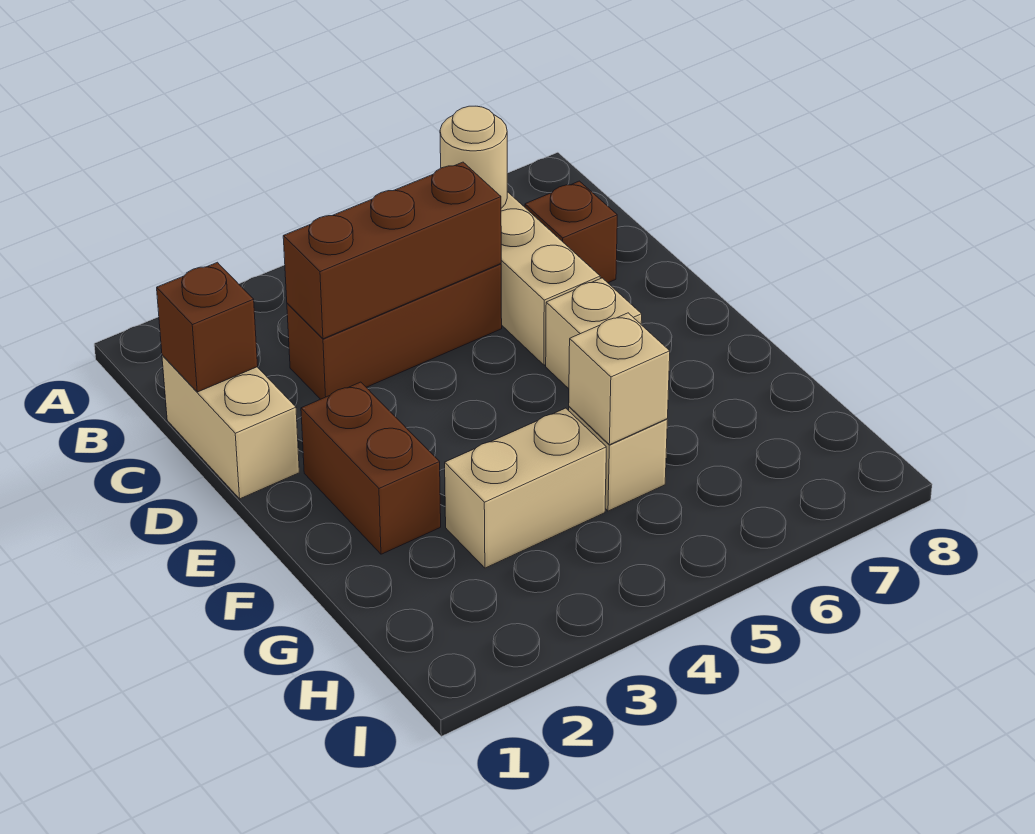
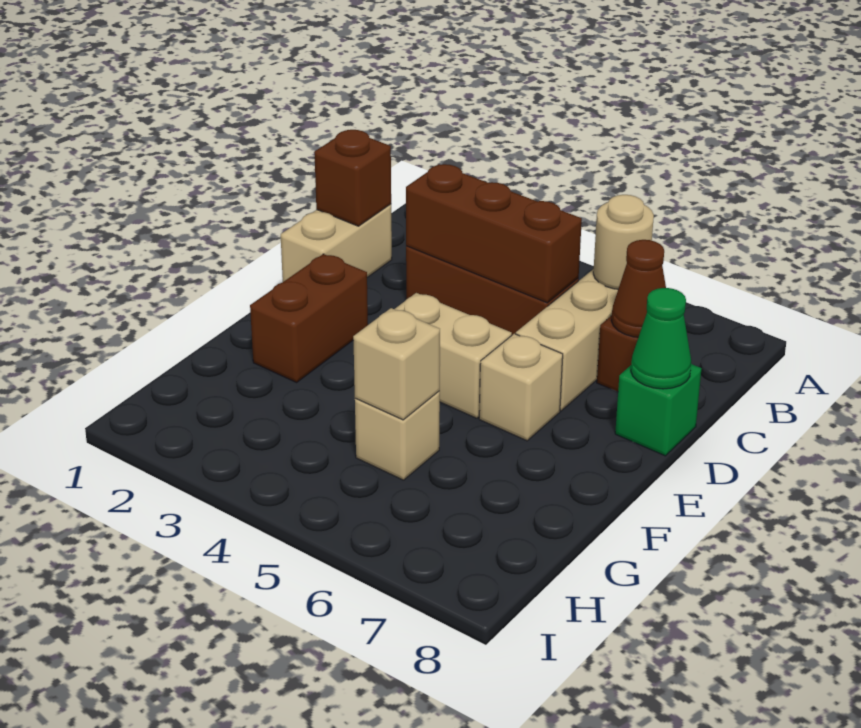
none -> brown 1x1 cone [611,240,666,337]
none -> green 1x1 brick [615,364,701,456]
none -> green 1x1 cone [631,288,691,389]
tan 1x2 brick [445,408,606,568] -> tan 1x2 brick moved to [395,293,512,418]

